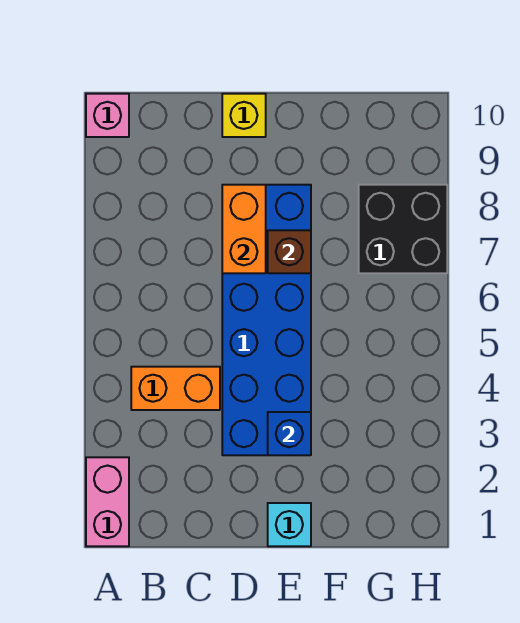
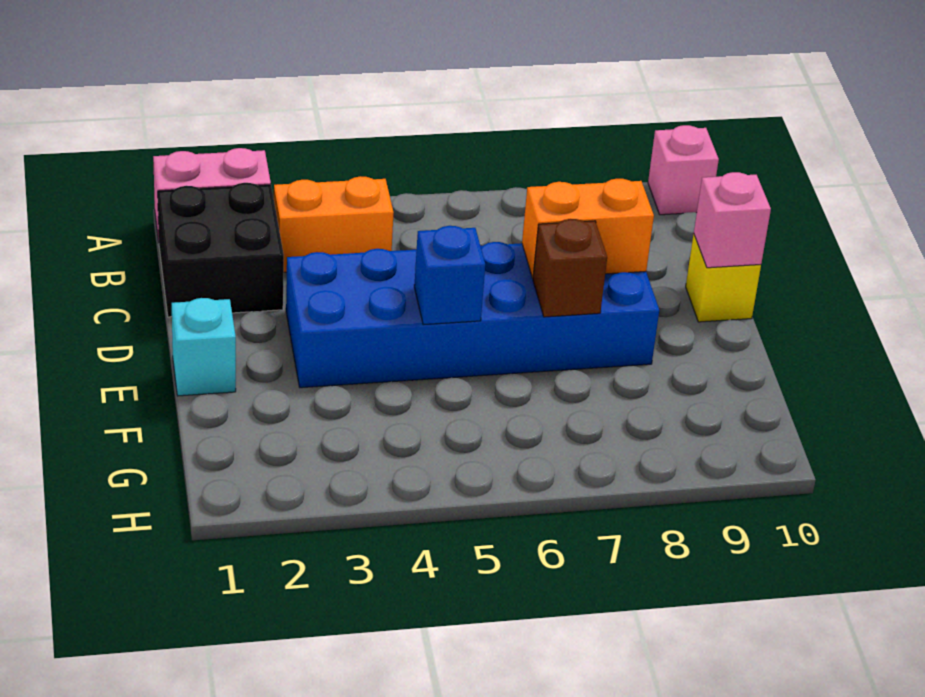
orange 1x2 brick [131,367,220,410] -> orange 1x2 brick turned to [274,176,394,272]
none -> pink 1x1 brick [694,172,771,268]
blue 1x1 brick [268,412,311,455] -> blue 1x1 brick moved to [414,226,485,325]
black 2x2 brick [359,185,447,273] -> black 2x2 brick moved to [158,183,284,317]

